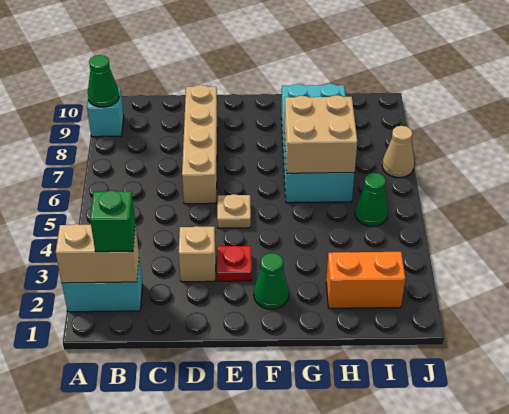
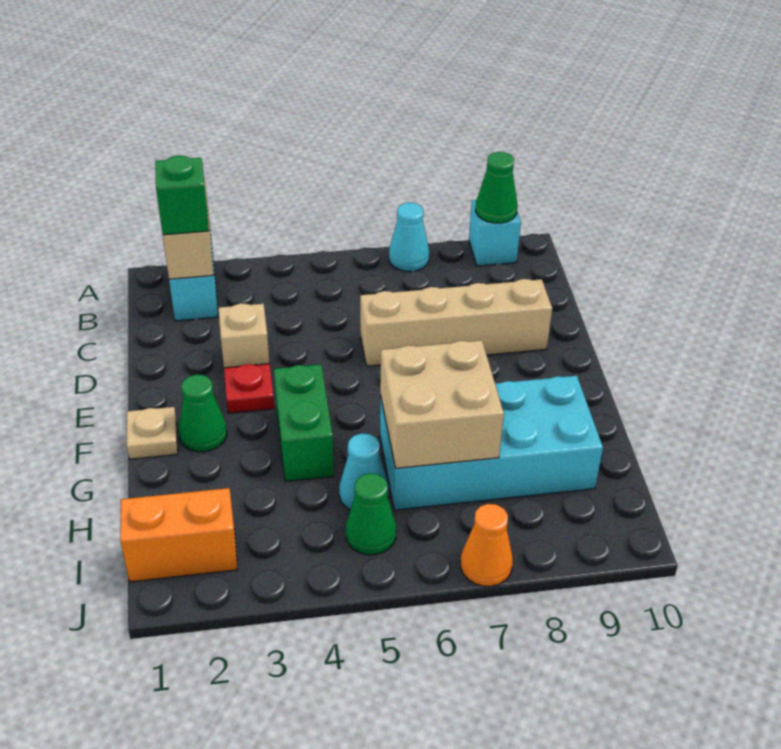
none -> cyan 1x1 cone [389,203,429,271]
tan 1x1 plate [217,194,251,228] -> tan 1x1 plate moved to [127,407,178,459]
none -> green 1x2 brick [274,364,334,482]
orange 1x2 brick [326,252,405,308] -> orange 1x2 brick turned to [120,488,238,582]
none -> cyan 1x1 cone [339,433,388,510]
tan 1x1 cone [382,126,414,178] -> orange 1x1 cone [460,504,513,586]

